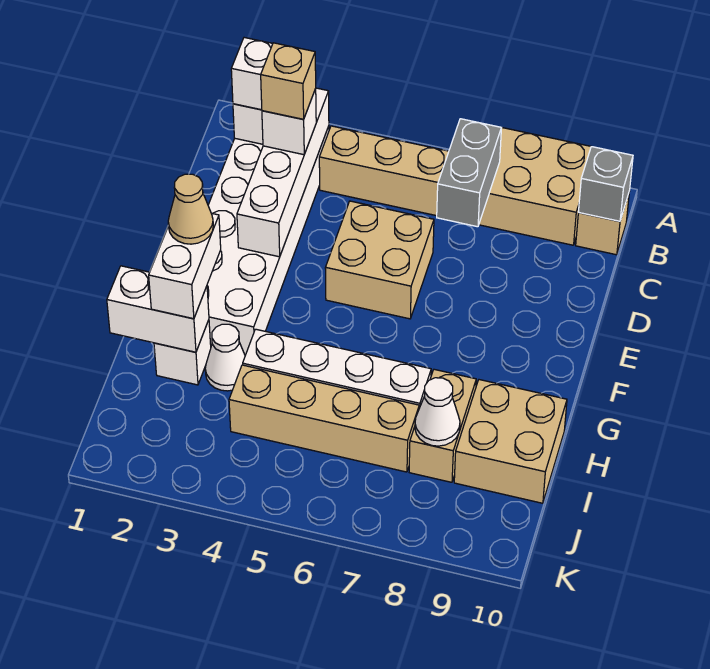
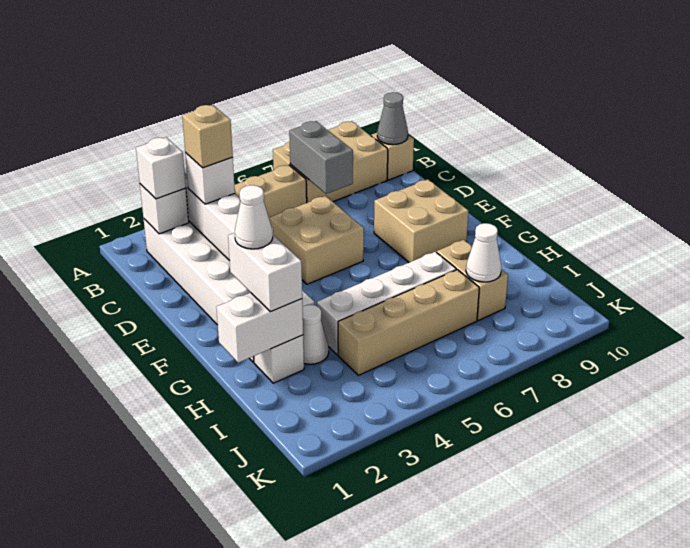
grey 1x1 brick [579,147,633,221] -> grey 1x1 cone [377,92,408,145]
tan 1x1 cone [168,174,213,244] -> white 1x1 cone [235,185,273,249]
tan 2x2 brick [454,380,567,503] -> tan 2x2 brick moved to [374,179,469,262]

